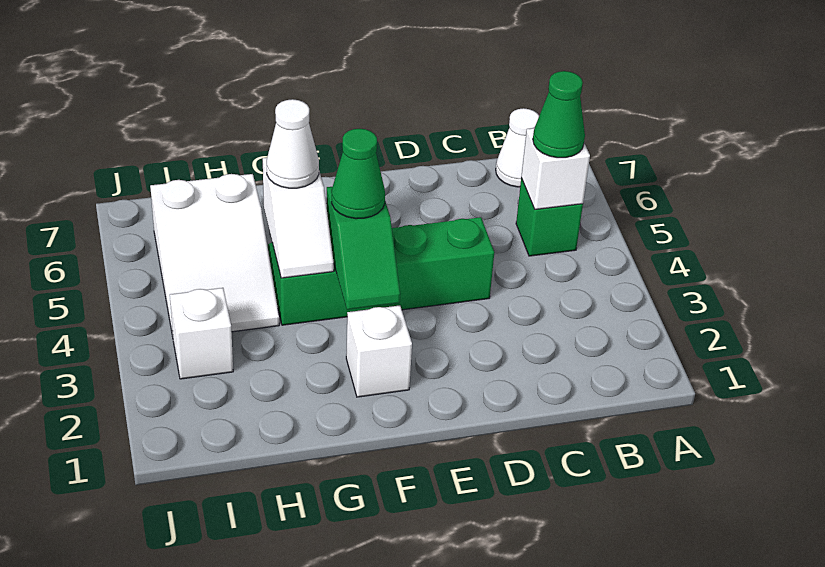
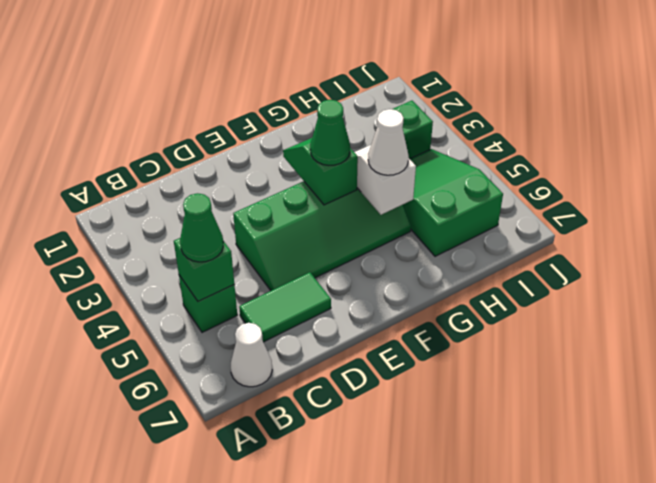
white 1x1 brick [521,128,590,209] -> green 1x1 brick [174,238,234,301]
none -> green 1x2 tile [239,272,331,342]
white 1x1 brick [346,305,412,397] -> none
white 2x3 slope [150,174,279,336] -> green 2x3 slope [403,149,503,256]
white 1x1 brick [170,288,233,379] -> green 1x1 brick [392,101,433,159]

